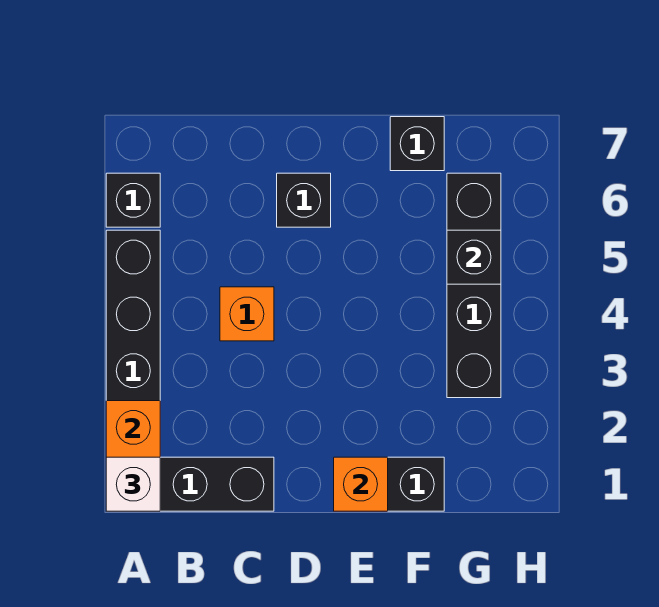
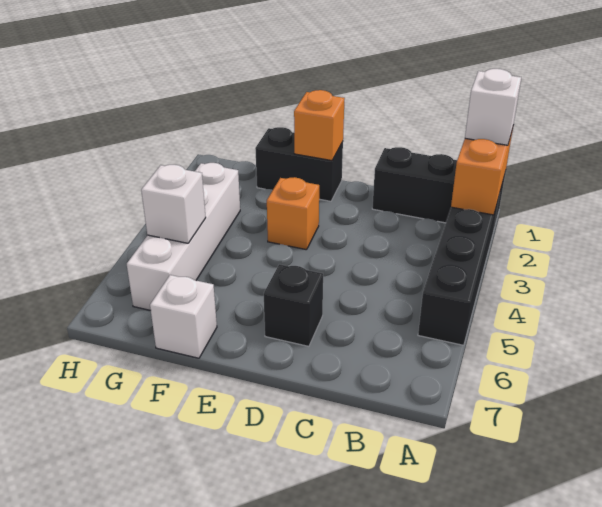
black 1x1 brick [106,173,160,227] -> none
orange 1x1 brick [220,287,274,341] -> orange 1x1 brick moved to [267,177,319,250]
black 1x1 brick [390,117,444,171] -> white 1x1 brick [150,275,217,358]
black 1x4 brick [447,173,501,398] -> white 1x4 brick [127,163,240,310]
black 1x1 brick [447,230,501,284] -> white 1x1 brick [141,165,206,243]

